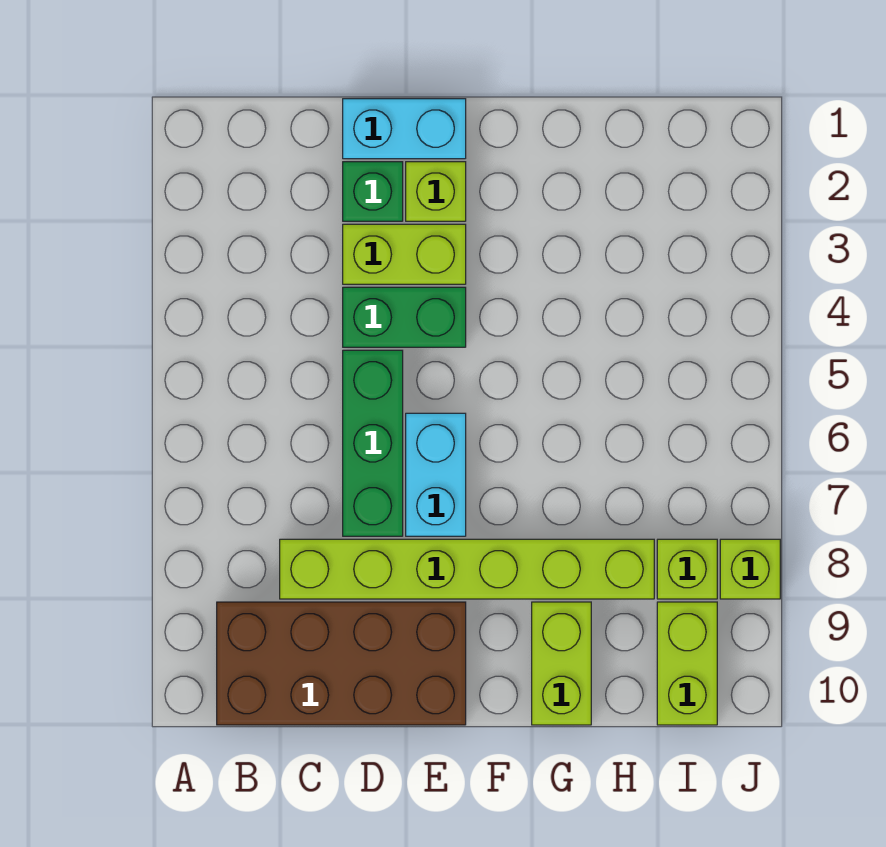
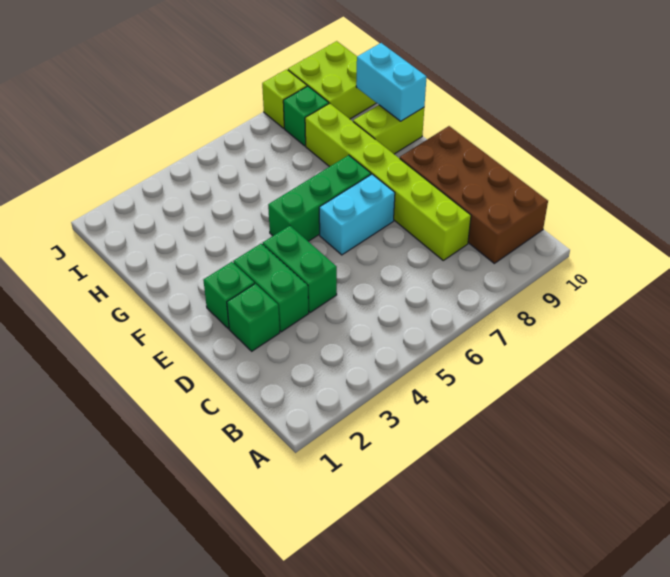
cyan 1x2 brick [343,99,466,159] -> cyan 1x2 brick moved to [356,43,426,121]
lime 1x2 brick [343,224,466,284] -> green 1x2 brick [233,244,309,332]
green 1x3 brick [343,350,403,536] -> green 1x3 brick moved to [268,155,371,241]
lime 1x1 brick [406,162,466,221] -> green 1x1 brick [203,262,254,329]
lime 1x1 brick [657,539,717,599] -> green 1x1 brick [283,86,329,146]
lime 1x2 brick [657,602,717,725] -> lime 2x2 brick [288,41,376,119]

